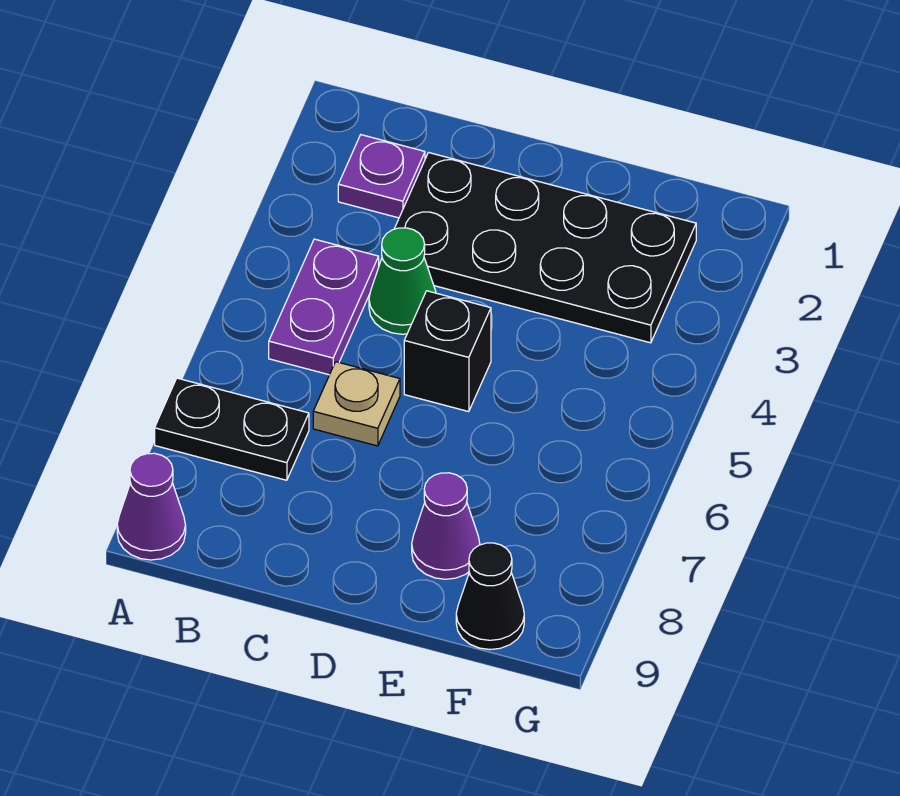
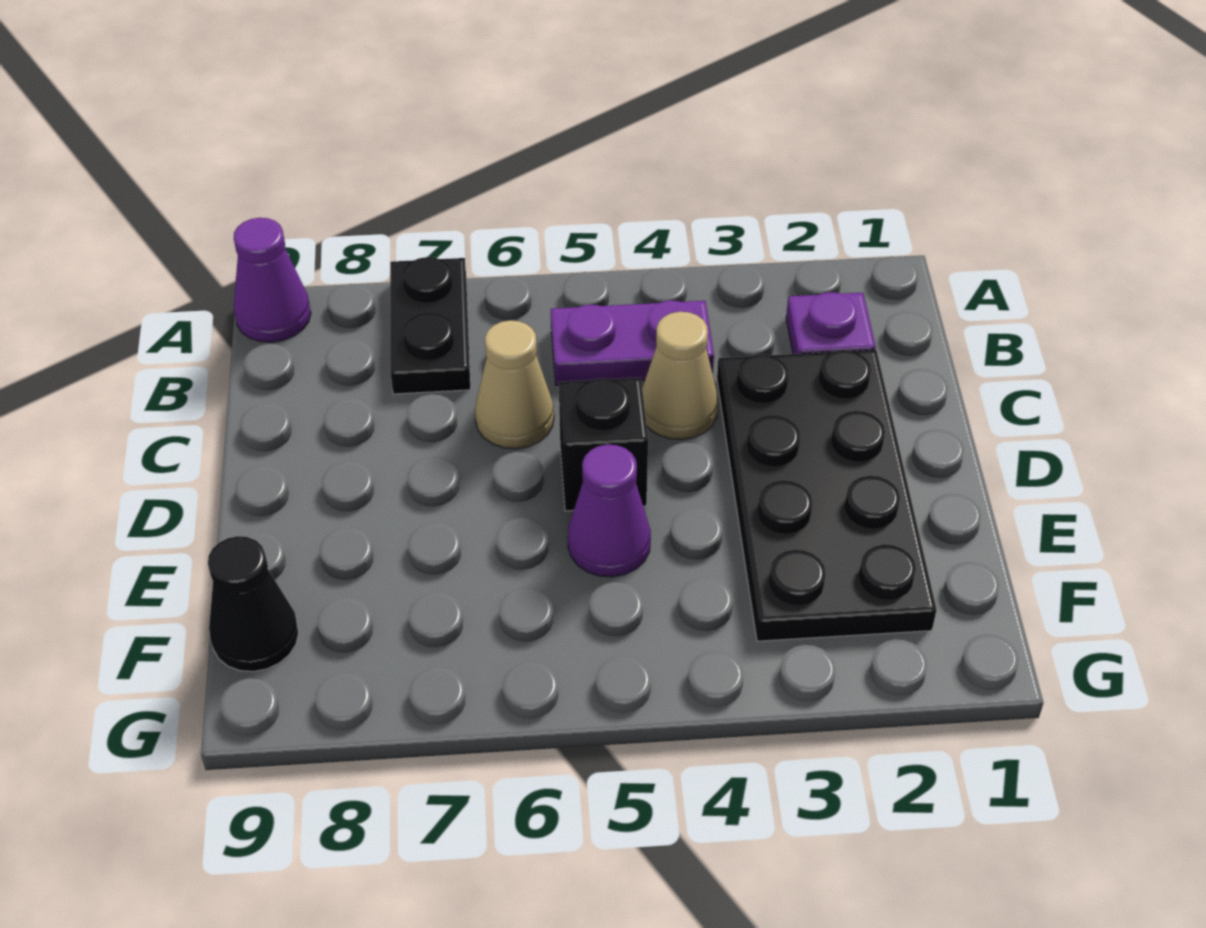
green 1x1 cone [369,228,436,334] -> tan 1x1 cone [642,312,718,440]
tan 1x1 plate [313,362,400,446] -> tan 1x1 cone [475,320,554,449]
purple 1x1 cone [412,473,480,579] -> purple 1x1 cone moved to [568,444,651,577]

